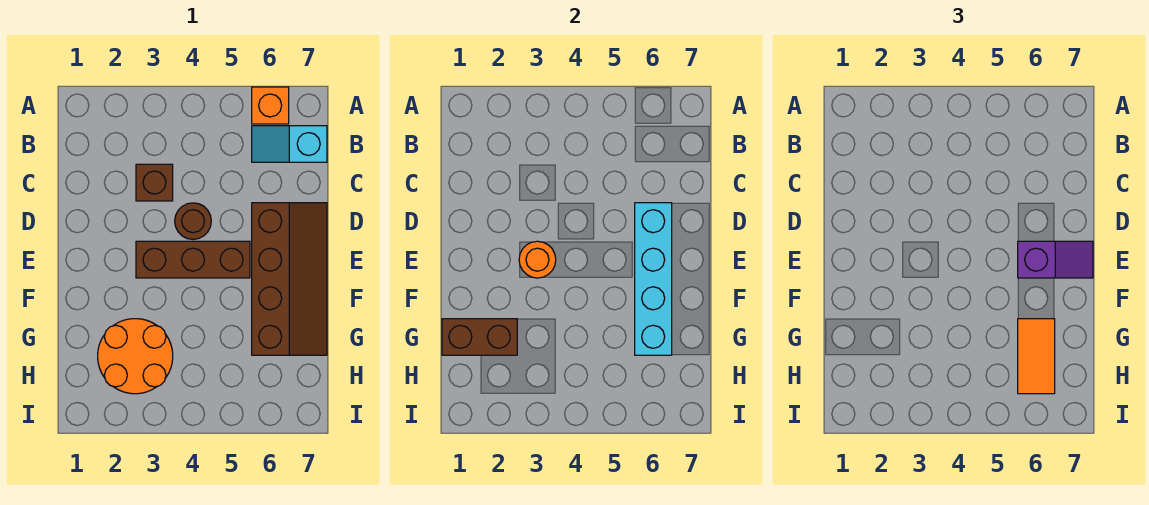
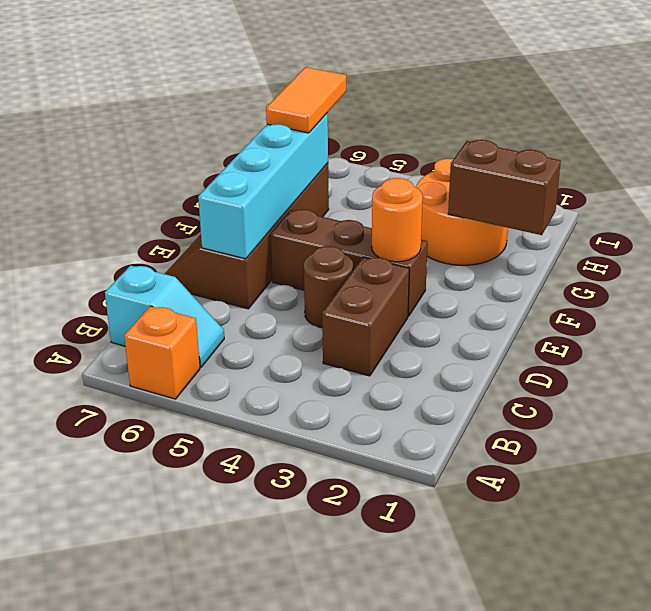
brown 1x1 brick [136,164,173,201] -> brown 1x2 brick [322,257,409,376]
purple 1x2 slope [1018,241,1093,278] -> none

